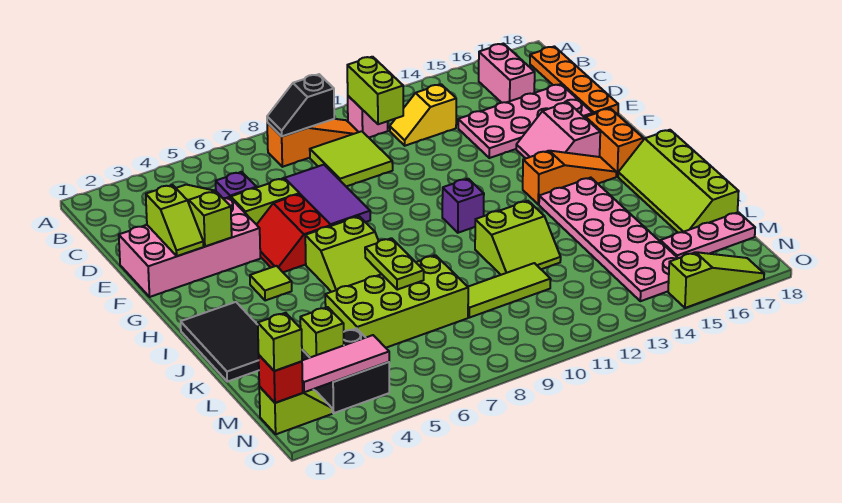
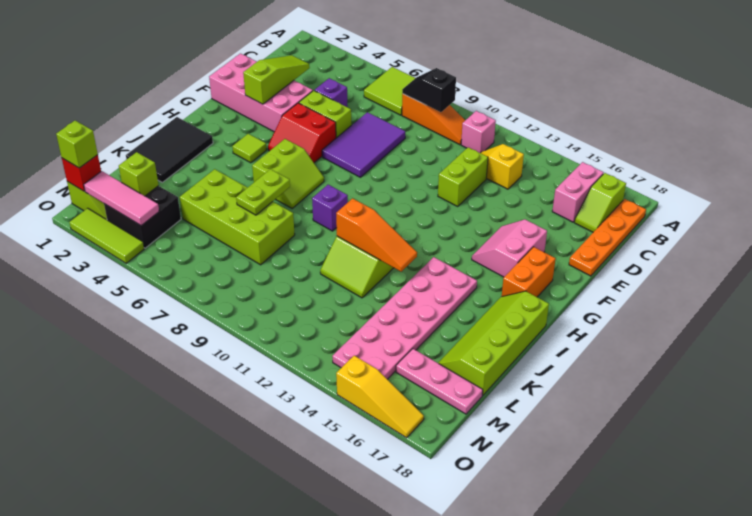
lime 1x2 brick [347,57,403,124] -> lime 1x2 brick moved to [438,147,488,206]
lime 2x2 tile [310,131,393,186] -> lime 2x2 tile moved to [364,67,415,115]
pink 2x4 plate [458,84,593,158] -> none
lime 1x2 slope [146,185,204,256] -> lime 1x2 slope moved to [575,173,626,232]
red 2x2 slope [257,194,331,272] -> red 2x2 slope turned to [268,103,336,163]
lime 2x2 slope [305,216,381,292] -> lime 2x2 slope turned to [252,139,324,208]
purple 1x1 brick [442,179,484,233] -> purple 1x1 brick moved to [312,185,348,231]
orange 1x3 slope [523,151,616,204] -> orange 1x3 slope moved to [336,198,417,272]
lime 1x3 tile [468,263,551,318] -> lime 1x3 tile moved to [69,208,144,263]
lime 1x3 slope [668,252,764,308] -> yellow 1x3 slope [336,356,424,438]

